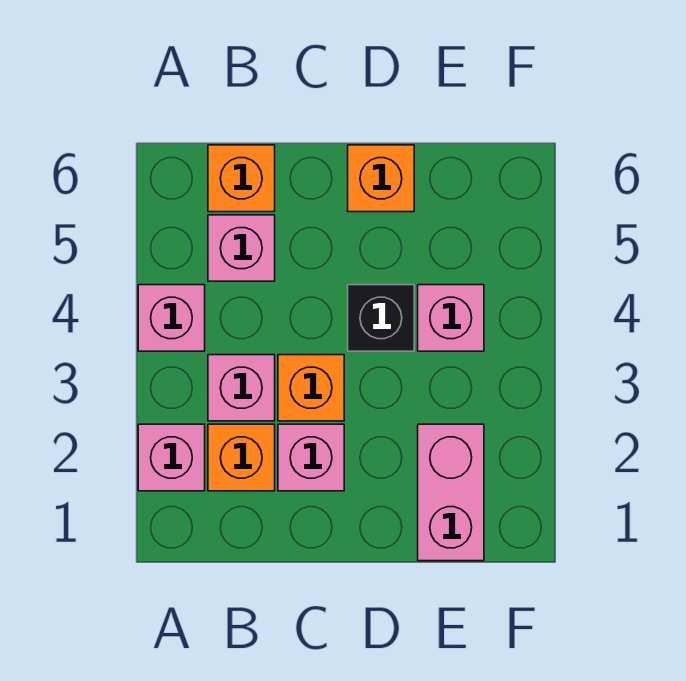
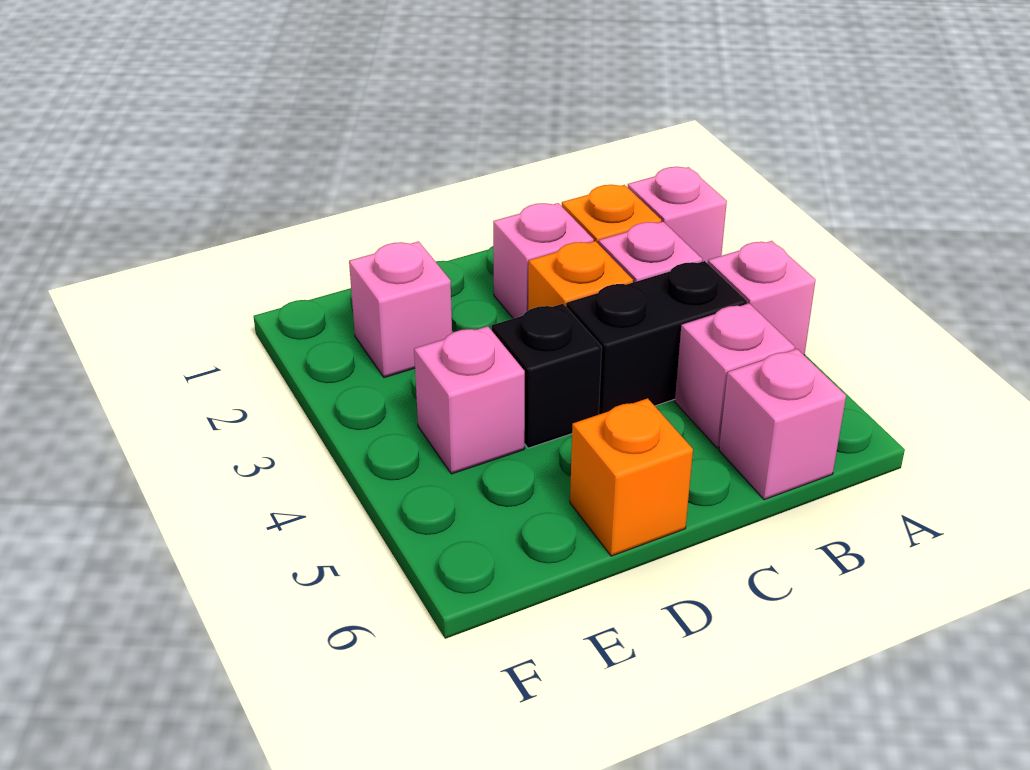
none -> black 1x2 brick [566,261,747,414]
orange 1x1 brick [208,145,275,212] -> pink 1x1 brick [719,349,846,500]
pink 1x2 brick [418,424,484,561] -> pink 1x1 brick [349,241,452,378]

